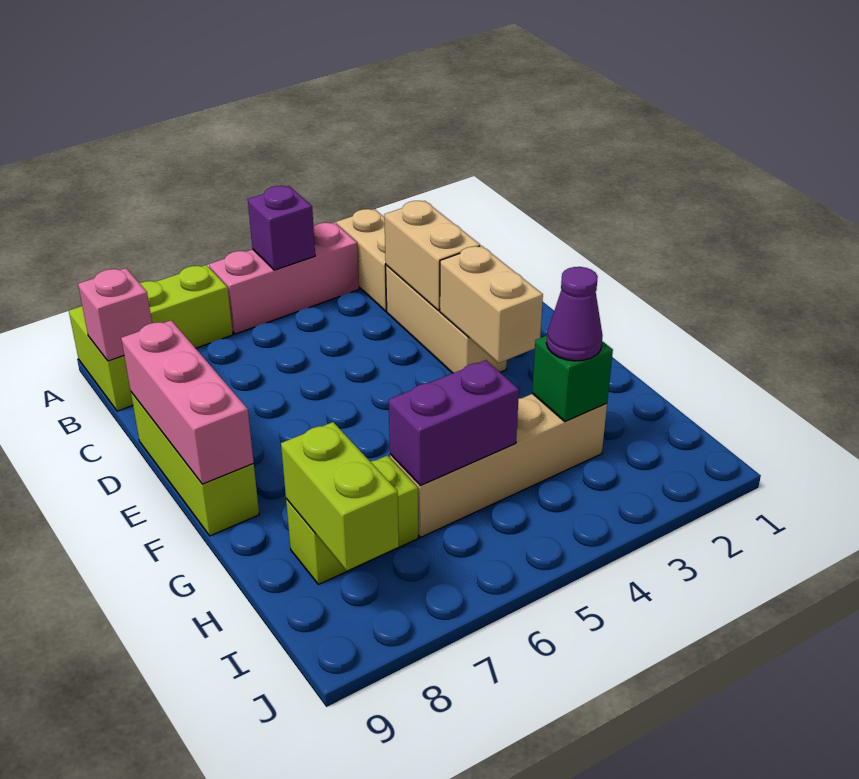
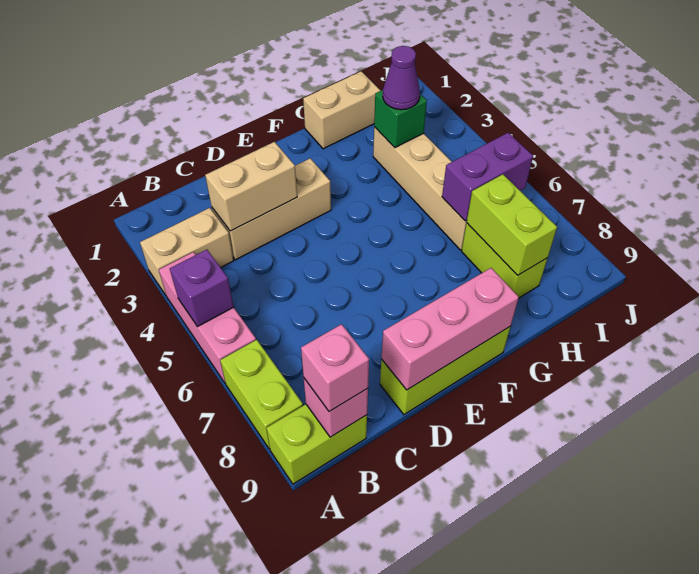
none -> pink 1x1 brick [301,324,369,412]
tan 1x2 brick [440,246,543,363] -> tan 1x2 brick moved to [303,71,381,149]
purple 1x2 brick [389,360,519,486] -> purple 1x2 brick turned to [442,133,533,221]
lime 1x2 brick [281,422,399,571] -> lime 1x2 brick turned to [467,174,557,275]

